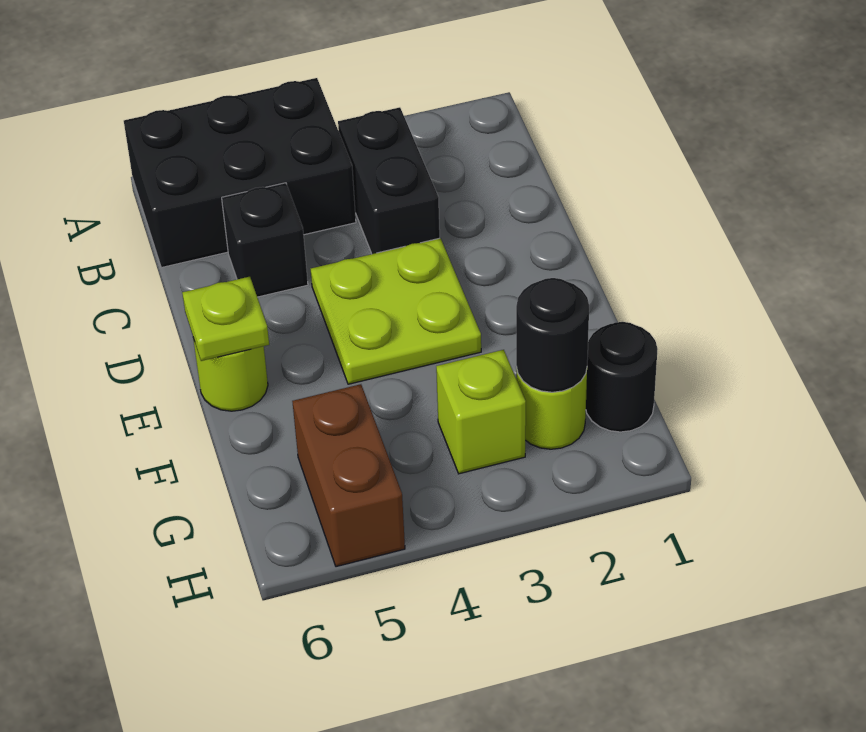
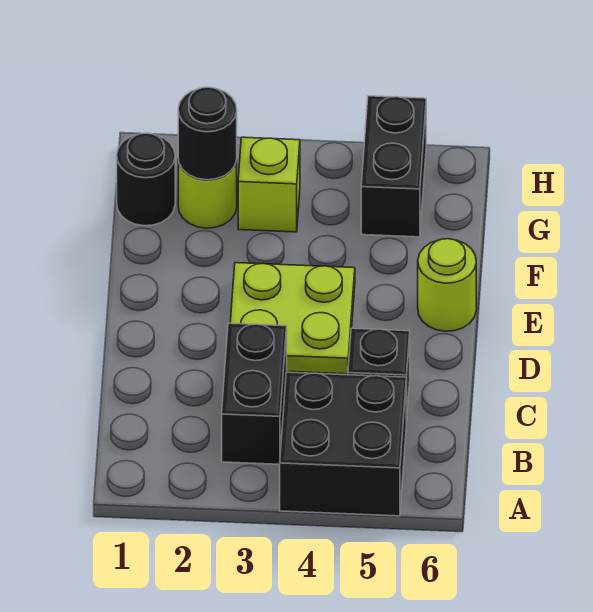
black 2x3 brick [124,78,356,268] -> black 2x2 brick [280,372,406,516]
lime 1x1 plate [182,277,269,361] -> none
brown 1x2 brick [292,384,405,567] -> black 1x2 brick [361,96,426,237]

